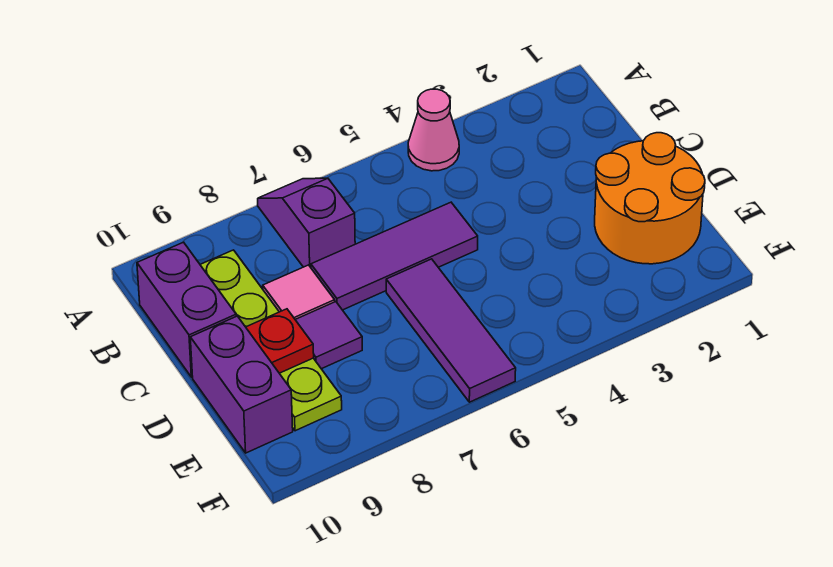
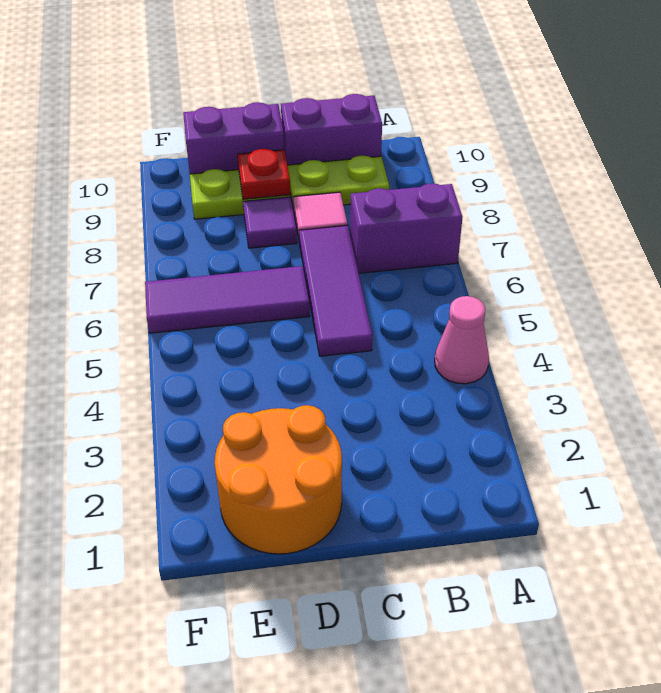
purple 1x2 slope [258,178,355,267] -> purple 1x2 brick [350,183,463,273]

